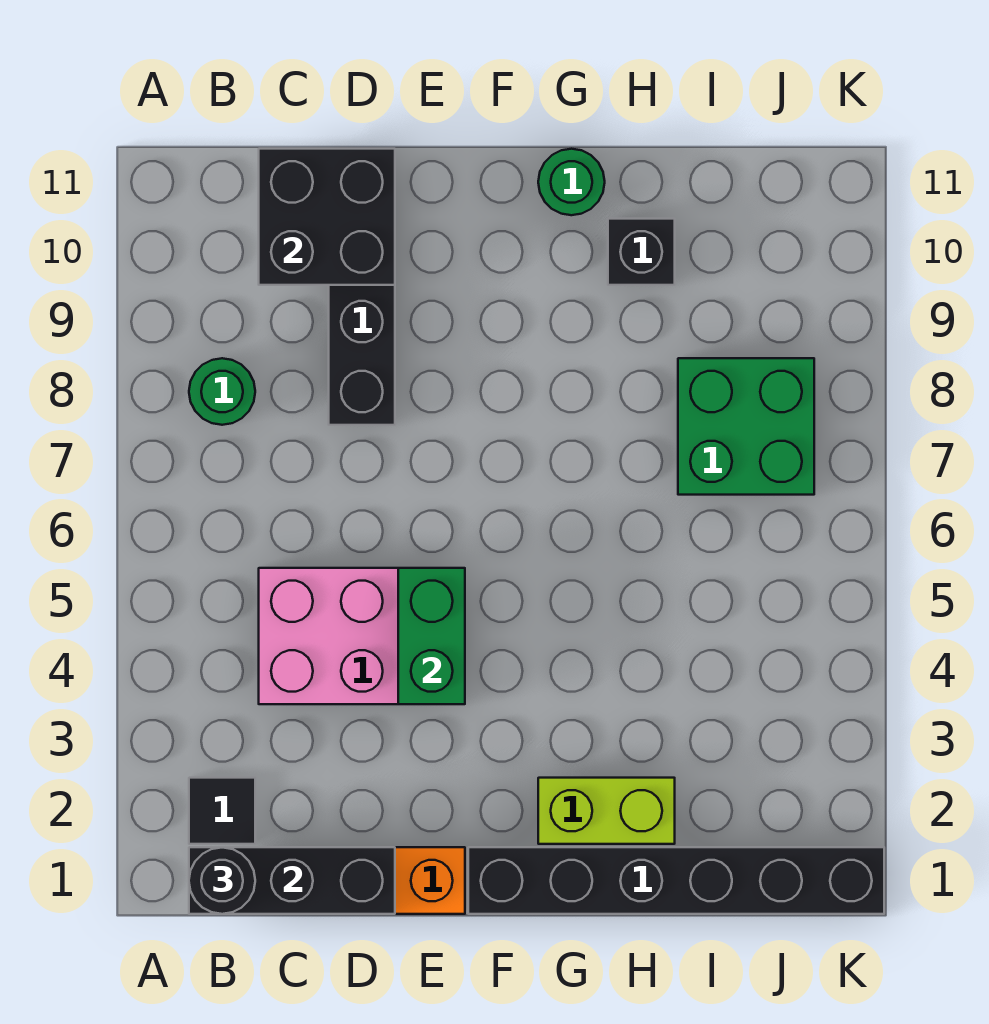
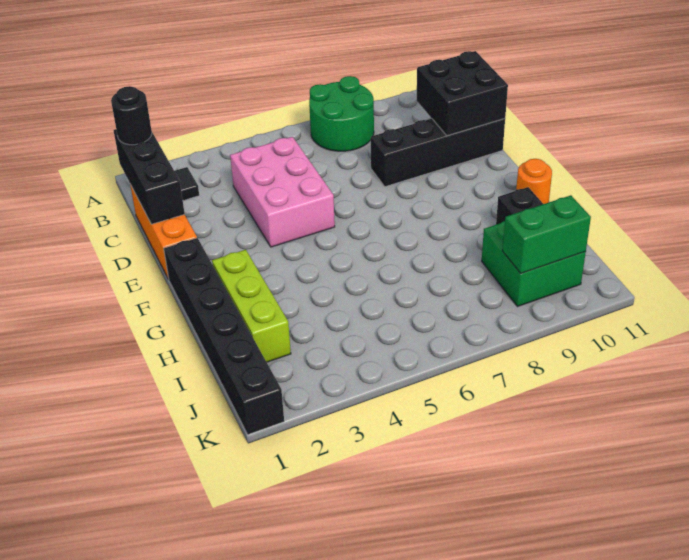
green 1x1 round brick [189,358,255,425] -> green 2x2 round brick [309,76,374,151]
green 1x2 brick [398,568,465,704] -> green 1x2 brick moved to [502,195,591,273]
lime 1x2 brick [538,778,675,844] -> lime 1x3 brick [212,250,291,362]
green 1x1 round brick [538,149,605,215] -> orange 1x1 round brick [516,159,552,204]
green 2x2 brick [678,358,814,495] -> green 2x2 brick moved to [482,221,586,307]

